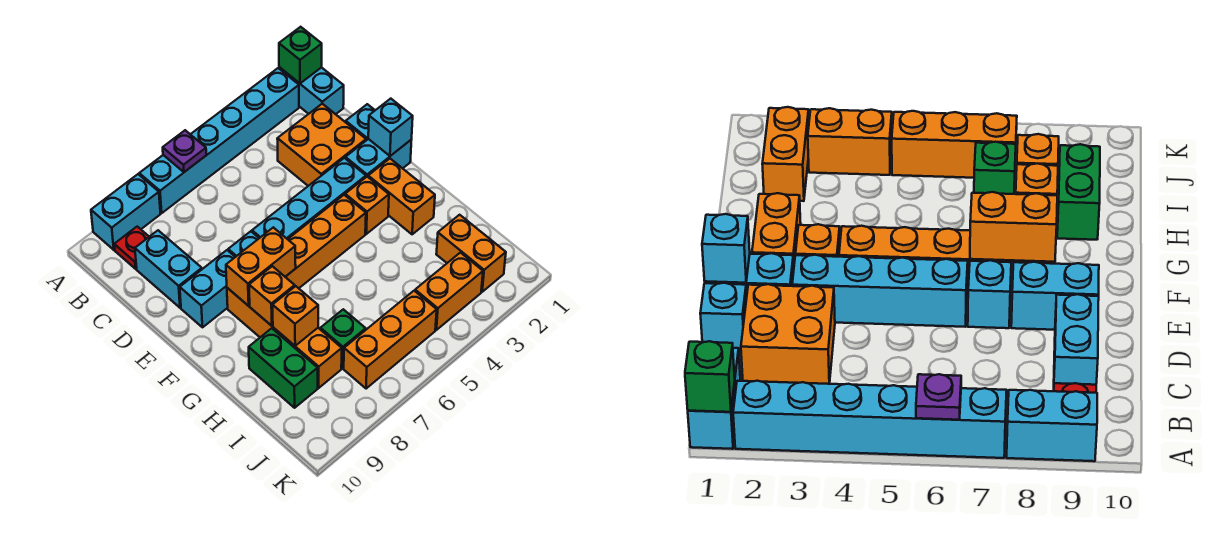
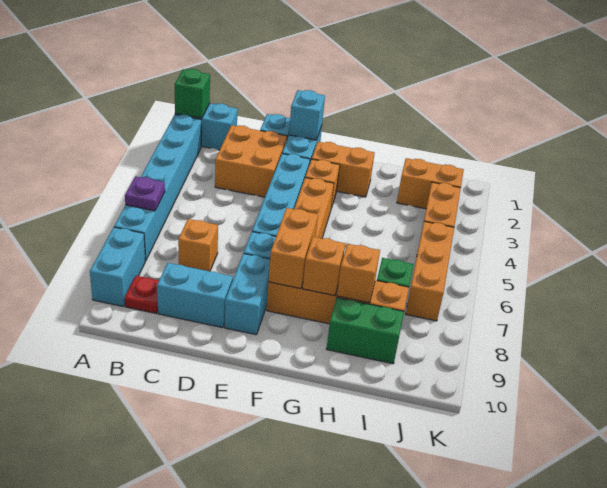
none -> orange 1x1 brick [178,219,218,271]

